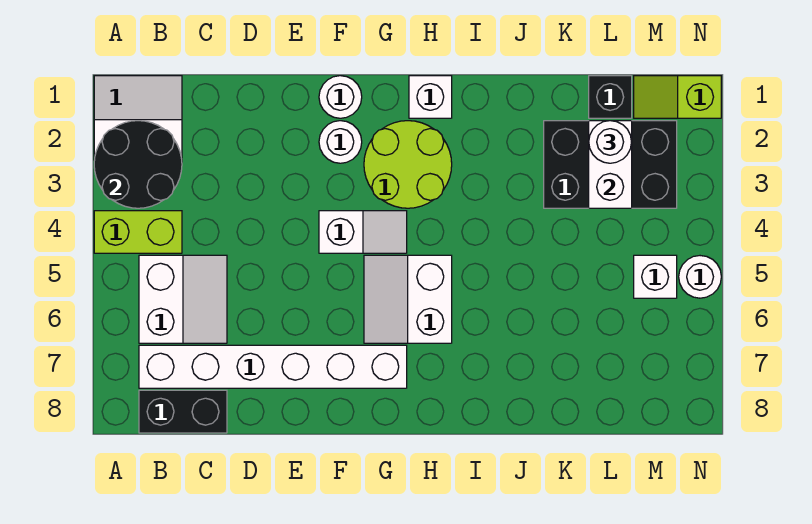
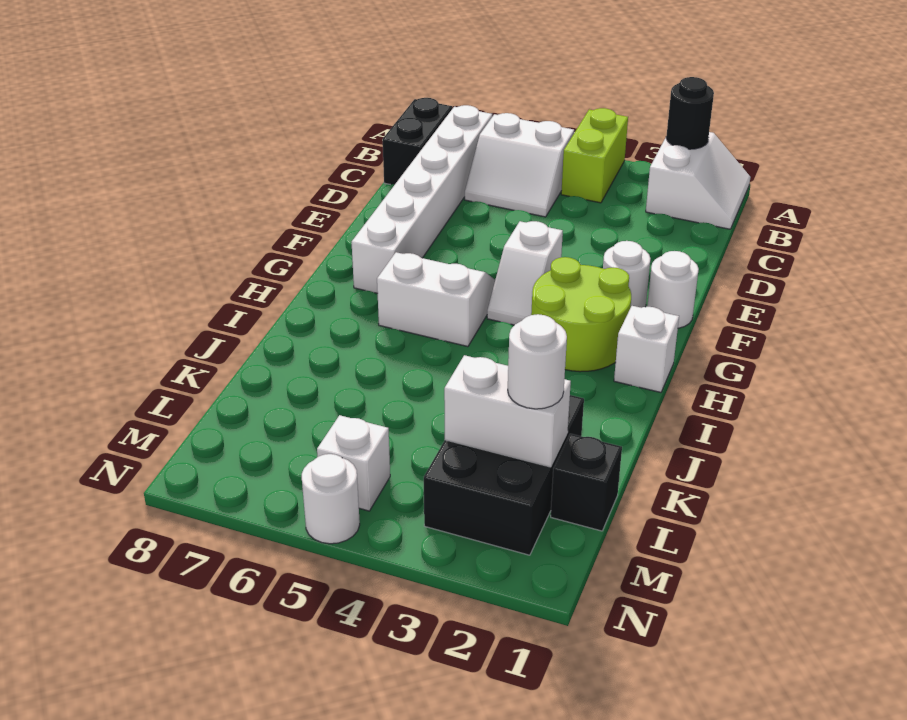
black 2x2 round brick [94,121,182,208] -> black 1x1 round brick [666,77,714,149]
lime 1x2 slope [634,76,721,118] -> none

